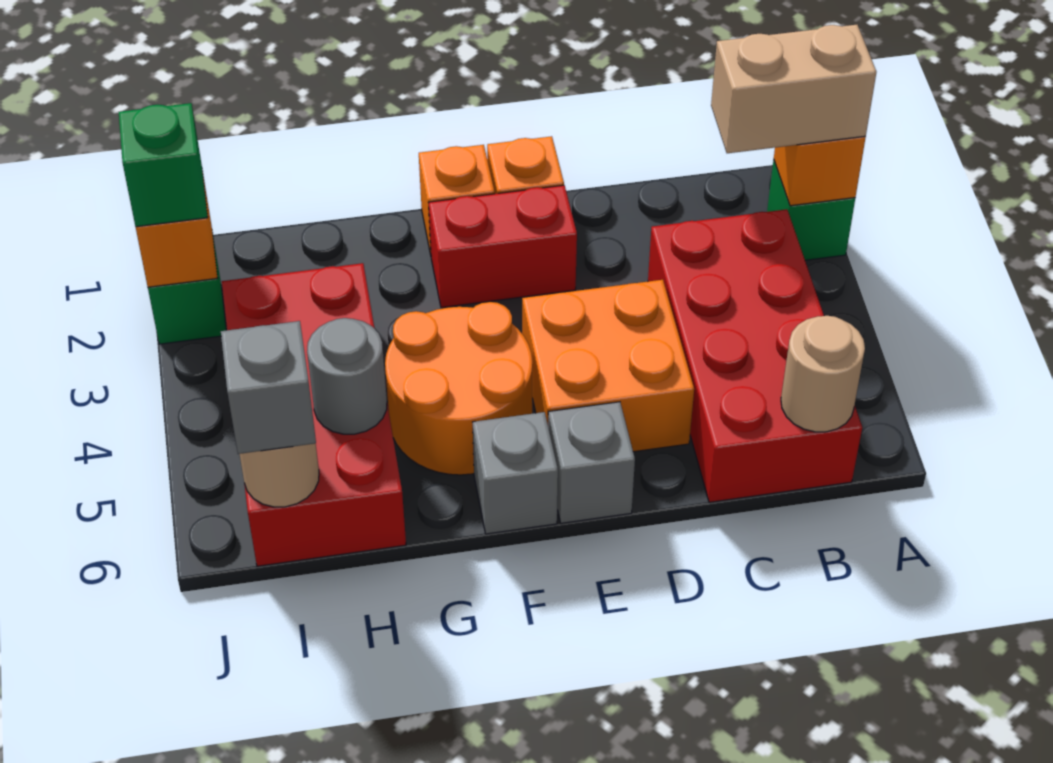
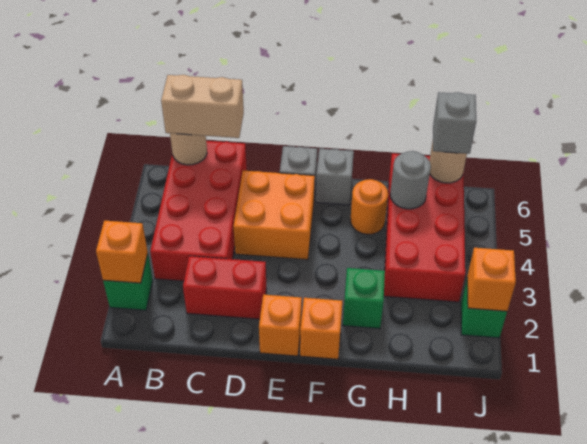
tan 1x2 brick [711,25,876,153] -> tan 1x2 brick moved to [161,75,244,138]
red 1x2 brick [428,185,577,308] -> red 1x2 brick moved to [183,256,267,319]
orange 2x2 round brick [385,302,532,475] -> orange 1x1 round brick [350,179,388,234]
green 1x1 brick [119,103,208,227] -> green 1x1 brick moved to [343,268,385,329]

